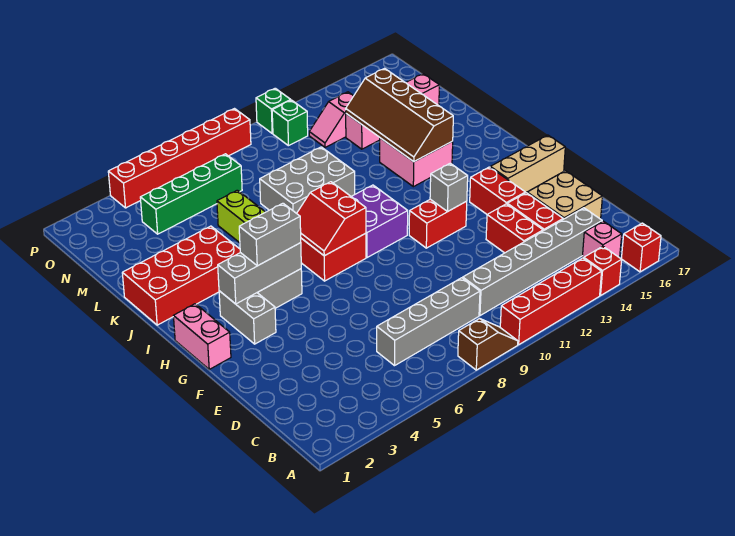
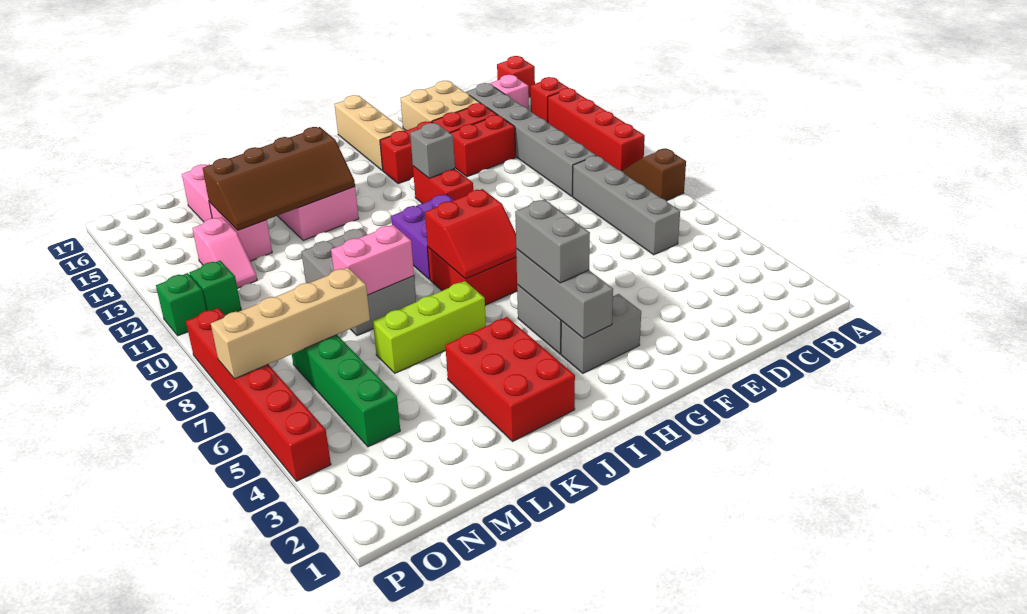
pink 1x2 brick [173,304,231,369] -> pink 1x2 brick moved to [331,225,414,295]
red 2x4 brick [122,226,240,325] -> red 2x3 brick [445,317,575,442]
none -> tan 1x4 brick [211,267,370,379]

